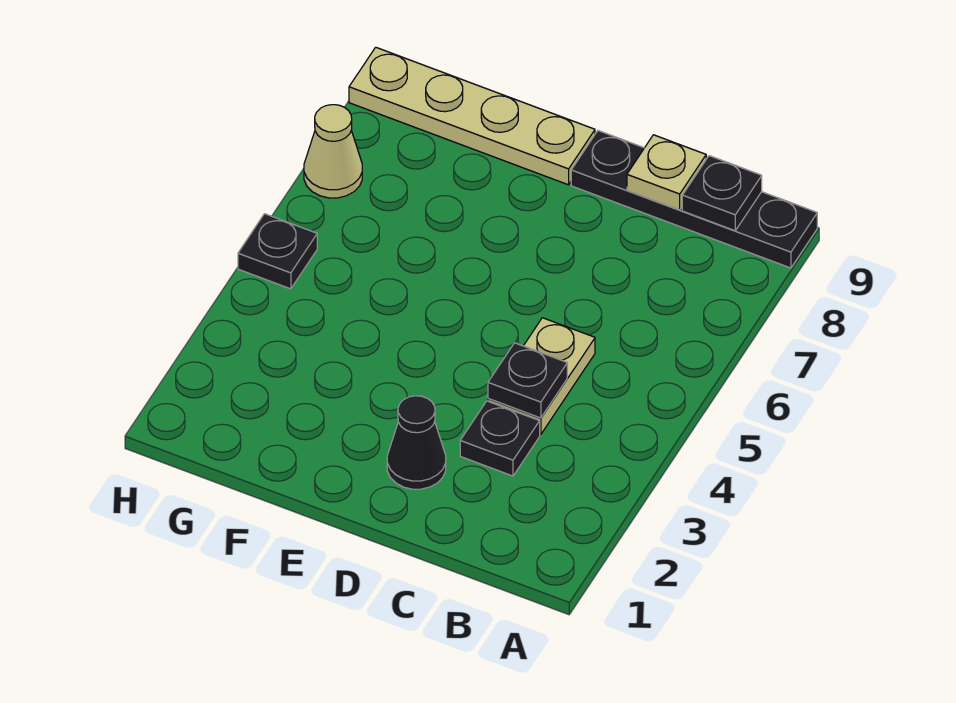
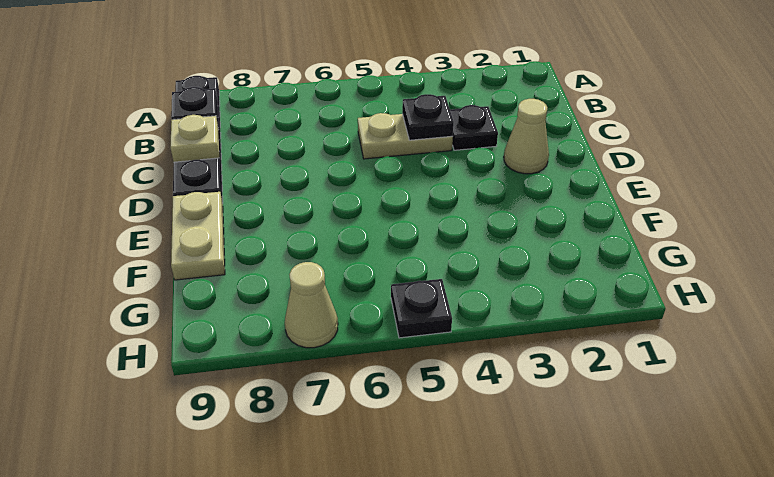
black 1x1 cone [387,396,446,489] -> tan 1x1 cone [504,99,549,174]
tan 1x4 plate [349,47,595,185] -> tan 1x2 plate [171,192,225,280]

